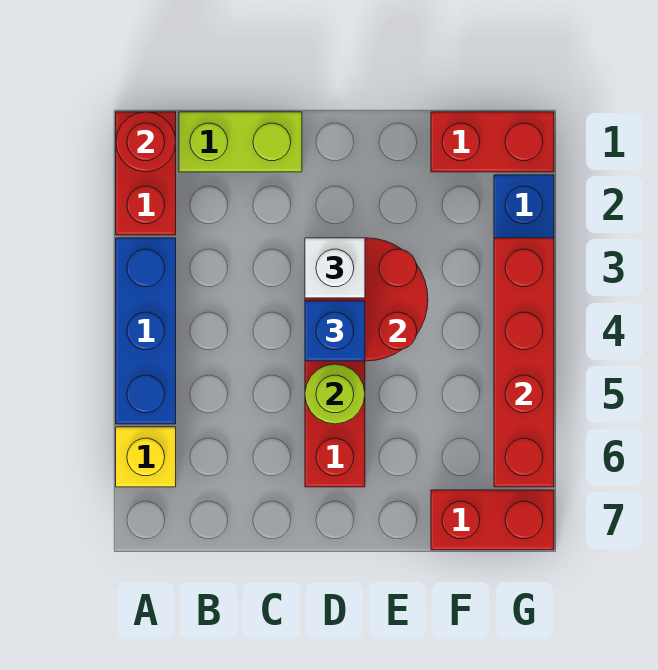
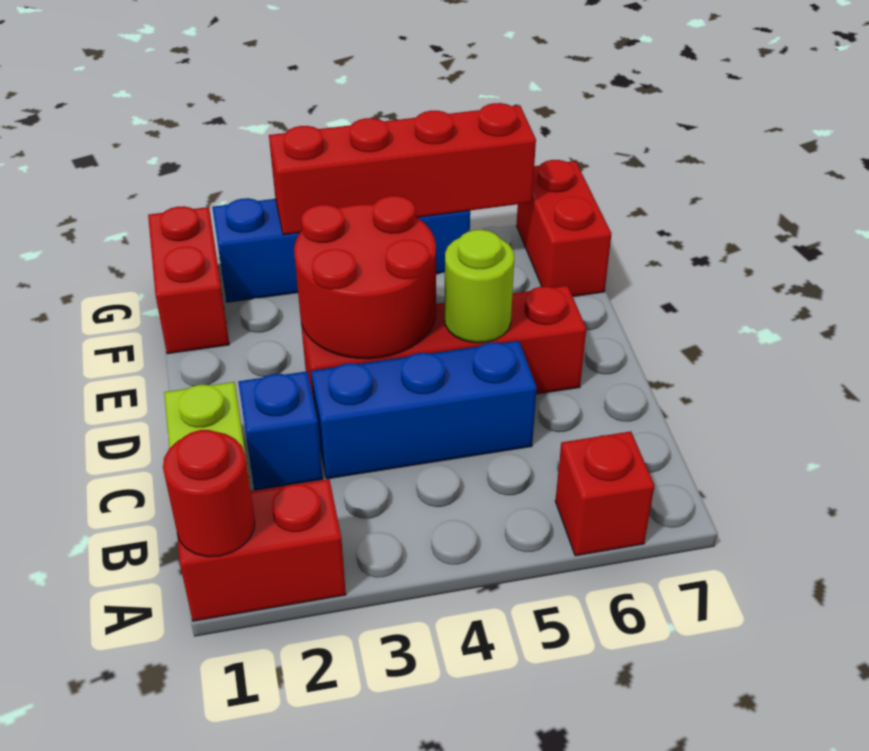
blue 1x3 brick [116,238,176,424] -> blue 1x3 brick moved to [311,341,537,479]
yellow 1x1 brick [116,427,176,487] -> red 1x1 brick [555,431,655,556]
white 1x1 brick [305,238,365,298] -> none
blue 1x1 brick [305,301,365,361] -> blue 1x1 brick moved to [238,371,323,490]

